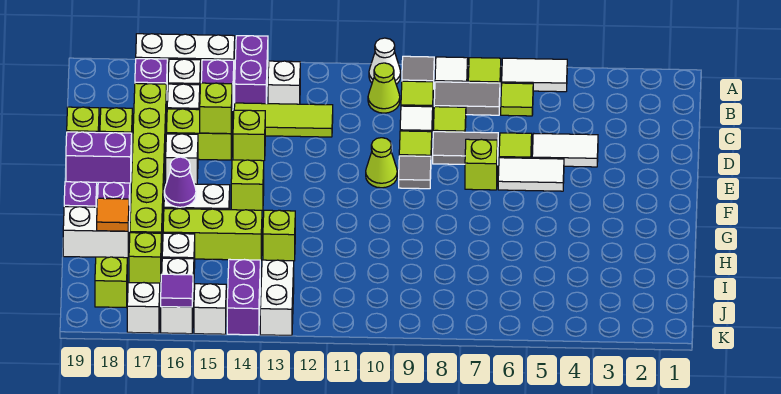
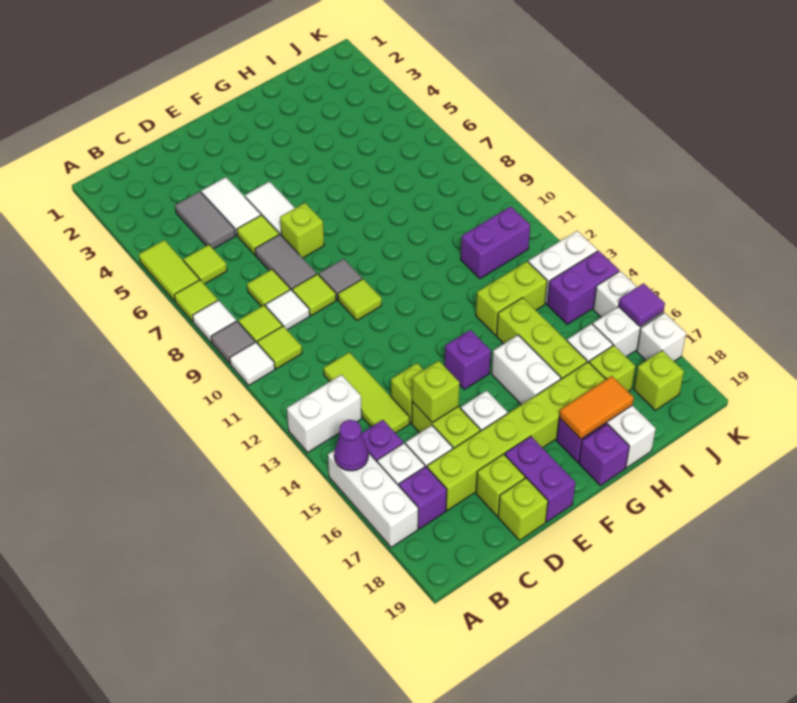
white 1x2 tile [502,58,567,92] -> lime 1x2 tile [139,240,199,301]
white 1x1 cone [369,38,401,84] -> white 1x1 tile [230,342,275,385]
purple 1x2 brick [235,36,268,104] -> purple 1x2 brick moved to [461,207,530,279]
grey 1x2 tile [434,82,500,115] -> grey 1x2 tile moved to [175,191,235,249]
lime 1x1 cone [368,63,400,113] -> lime 1x1 tile [257,326,302,369]
white 1x1 brick [268,61,300,104] -> white 1x2 brick [287,375,362,452]
lime 1x1 cone [366,138,397,188] -> lime 1x1 tile [338,279,382,320]
lime 1x1 brick [231,160,264,210] -> purple 1x1 brick [445,330,491,389]
purple 1x1 cone [164,157,196,207] -> purple 1x1 cone moved to [334,420,368,471]
lime 1x1 brick [263,210,295,261] -> lime 1x2 brick [476,261,547,335]
orange 1x1 tile [97,198,129,231] -> orange 1x2 tile [559,376,634,439]

